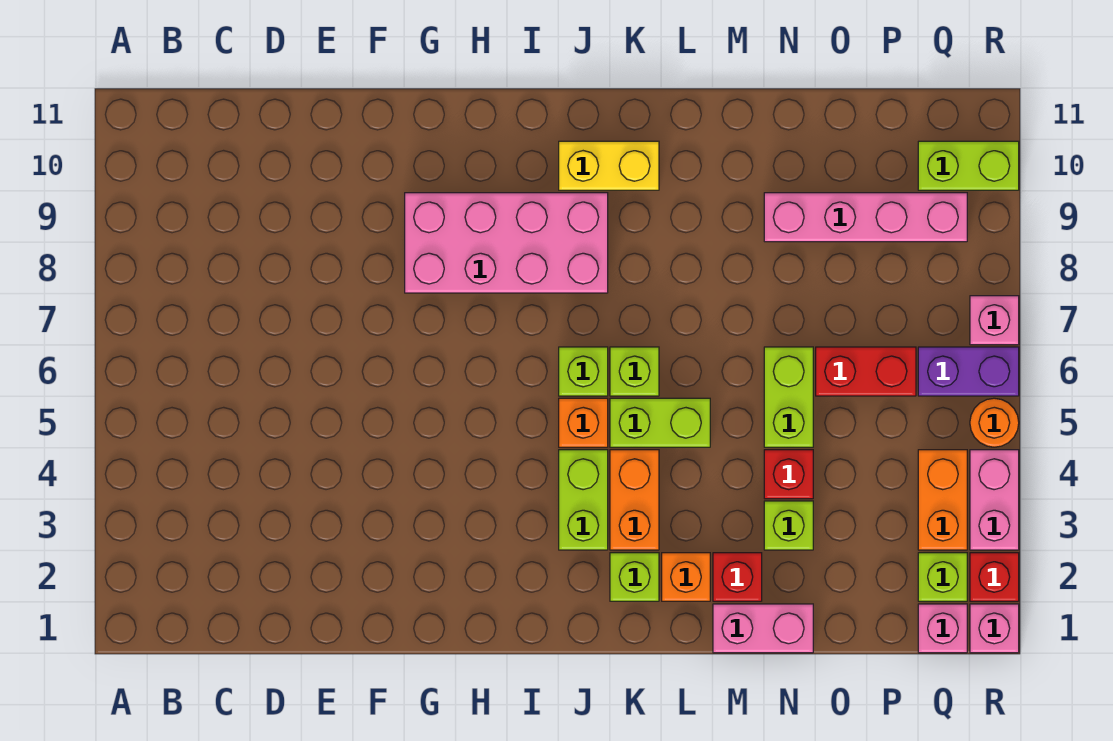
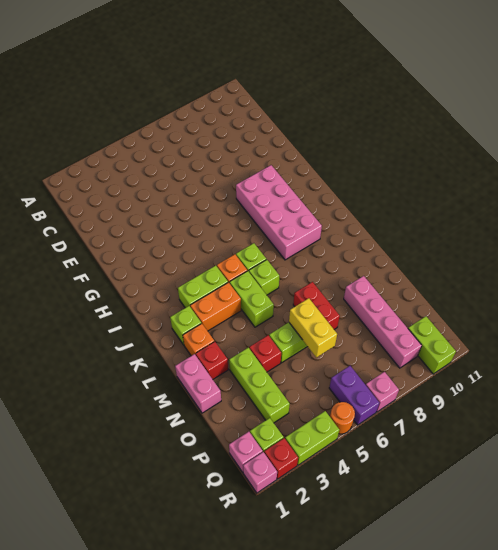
yellow 1x2 brick [559,141,659,190] -> yellow 1x2 brick moved to [289,298,337,357]
lime 1x1 brick [764,501,813,550] -> lime 1x3 brick [229,348,290,423]
red 1x2 brick [816,347,916,396] -> red 1x2 brick moved to [293,282,340,329]
orange 1x2 brick [918,450,967,550] -> none
pink 1x2 brick [970,450,1019,550] -> lime 1x2 brick [285,411,339,465]

